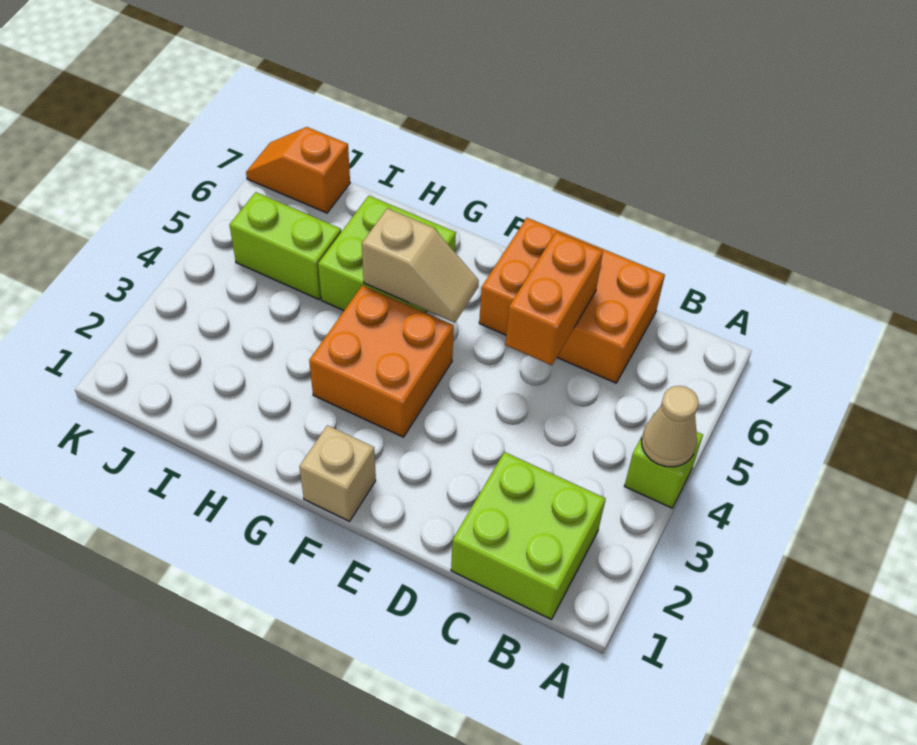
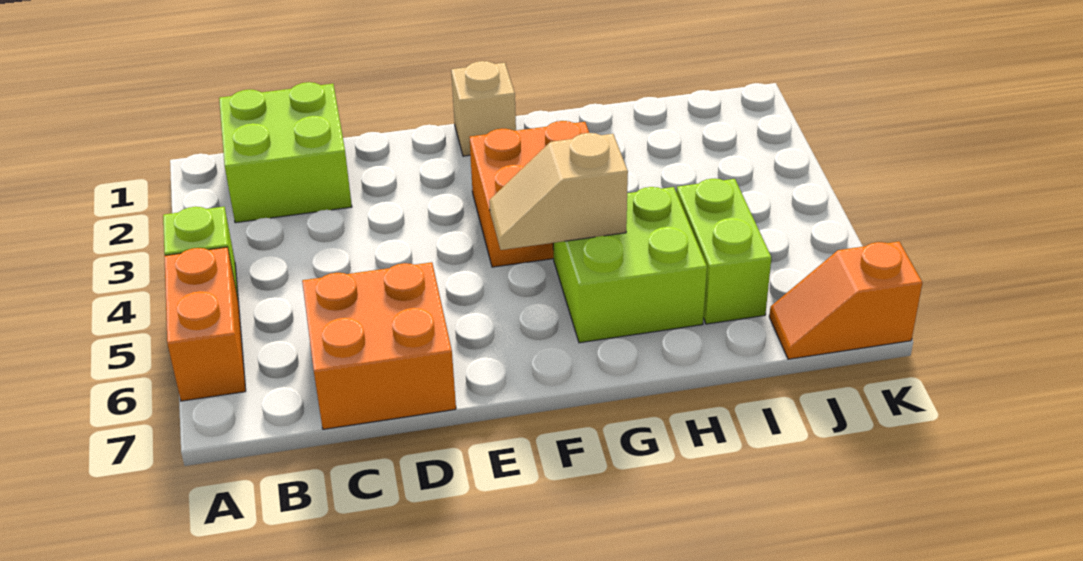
tan 1x1 cone [641,386,699,467] -> none
orange 2x3 brick [479,218,665,383] -> orange 2x2 brick [302,262,456,429]
orange 1x2 brick [505,232,603,365] -> orange 1x2 brick moved to [164,247,246,401]
lime 1x2 brick [230,192,341,299] -> lime 1x2 brick turned to [677,179,772,324]
orange 1x2 slope [246,127,350,213] -> orange 1x2 slope turned to [769,242,923,359]

